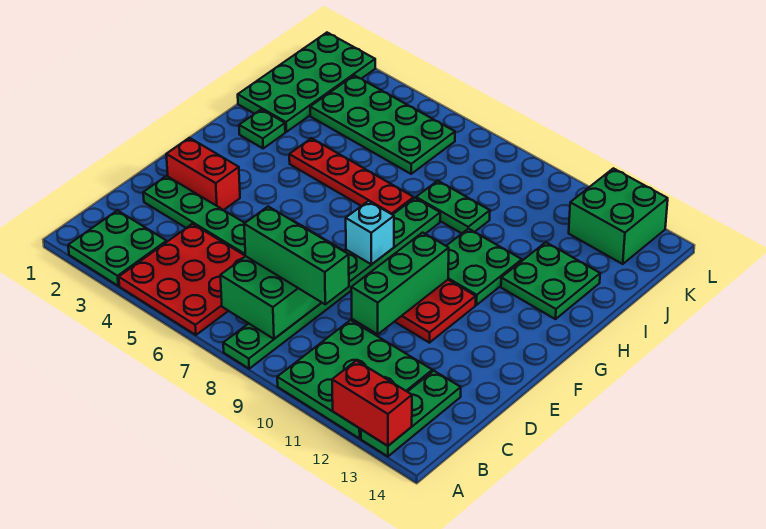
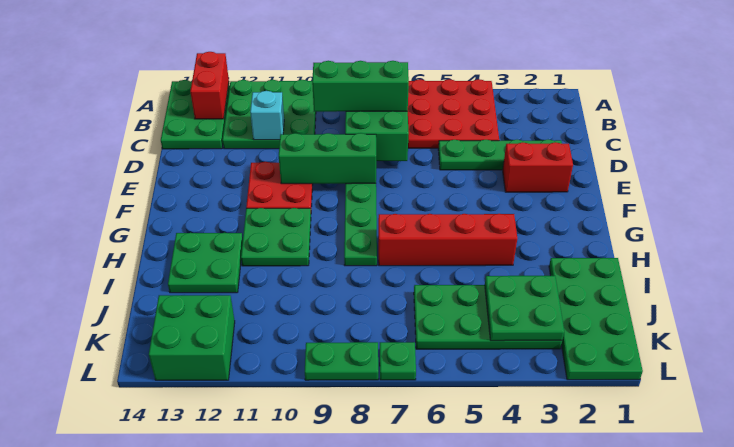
green 2x2 plate [68,210,167,286] -> green 2x2 plate moved to [485,275,564,341]
red 1x2 brick [332,360,412,446] -> red 1x2 brick turned to [190,52,229,119]
green 1x3 plate [361,371,461,456] -> green 2x3 plate [161,80,230,149]
green 1x3 brick [351,233,449,334] -> green 1x3 brick turned to [279,133,376,184]
cyan 1x1 brick [346,201,394,264] -> cyan 1x1 brick moved to [250,91,284,140]
green 1x1 plate [239,109,285,148] -> green 1x1 plate moved to [380,342,416,380]
red 1x4 plate [289,138,414,215] -> red 1x4 brick [378,214,517,266]
green 1x2 plate [416,181,490,233] -> green 1x2 plate moved to [305,342,378,380]

